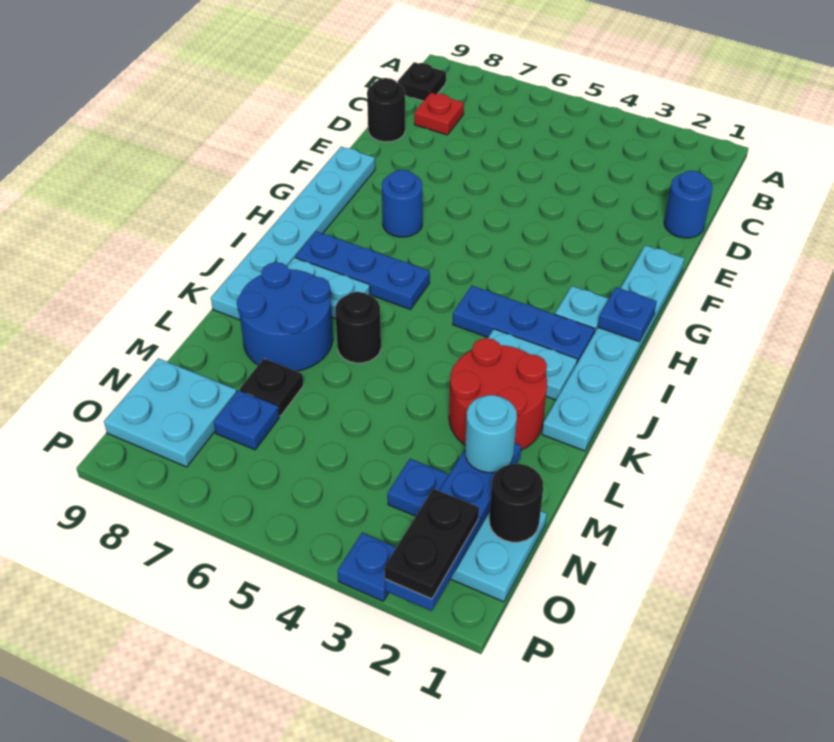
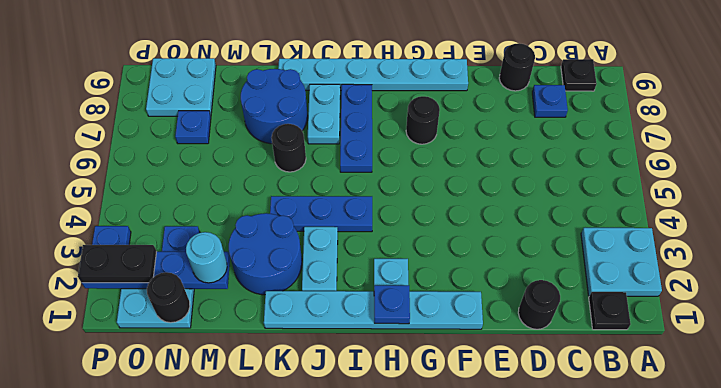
none -> cyan 2x2 plate [581,228,662,296]
red 1x1 plate [414,93,464,135] -> blue 1x1 plate [532,85,568,117]
blue 1x1 round brick [664,171,713,238] -> black 1x1 round brick [518,280,560,329]
blue 1x1 round brick [382,170,422,237] -> black 1x1 round brick [406,96,440,144]
blue 1x3 plate [453,286,595,363] -> blue 1x3 plate turned to [270,196,372,232]
red 2x2 round brick [449,338,547,450] -> blue 2x2 round brick [229,213,302,295]
black 1x1 plate [240,359,303,416] -> black 1x1 plate moved to [589,292,631,330]

